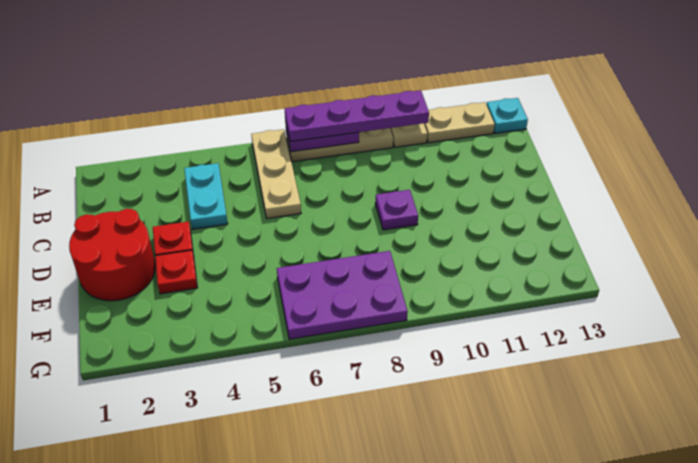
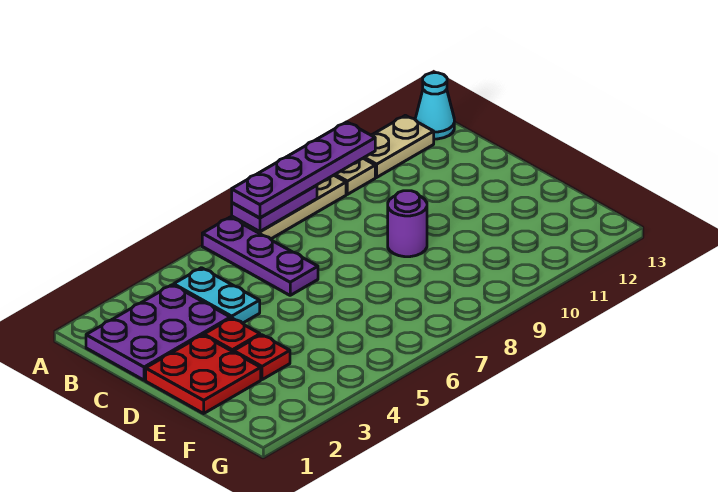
tan 1x3 plate [251,129,301,219] -> purple 1x3 plate [202,217,318,295]
cyan 1x1 plate [487,98,528,133] -> cyan 1x1 cone [415,73,454,139]
red 2x2 round brick [69,209,155,301] -> red 2x2 plate [146,335,261,413]
purple 1x1 plate [375,190,418,230] -> purple 1x1 round brick [388,191,427,257]
purple 2x3 plate [277,251,408,339] -> purple 2x3 plate moved to [86,285,230,380]

